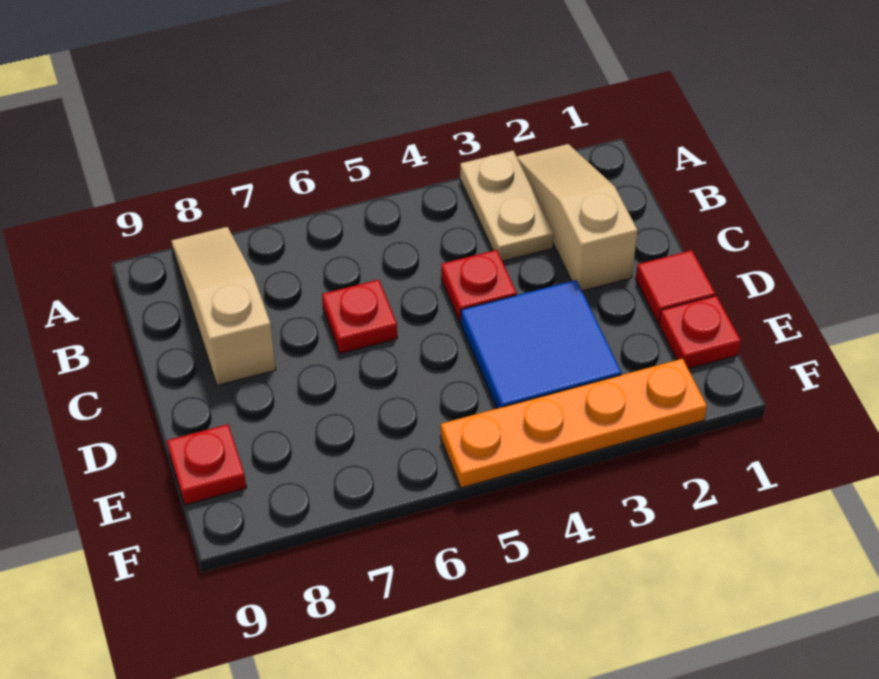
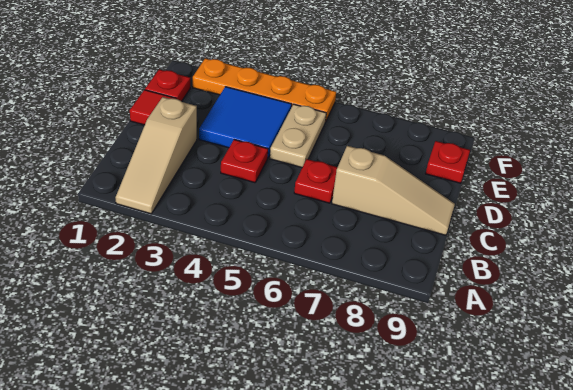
tan 1x2 plate [460,151,554,261] -> tan 1x2 plate moved to [270,104,326,168]
tan 1x3 slope [172,227,276,385] -> tan 1x3 slope turned to [332,146,455,235]

